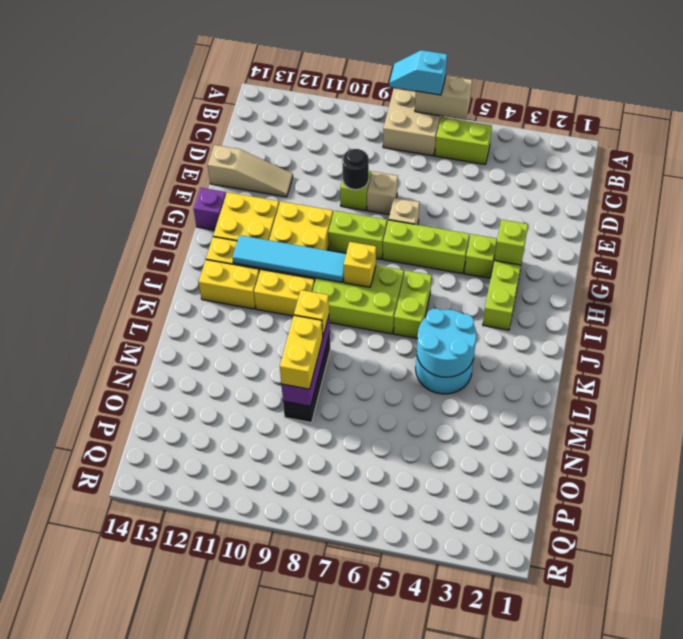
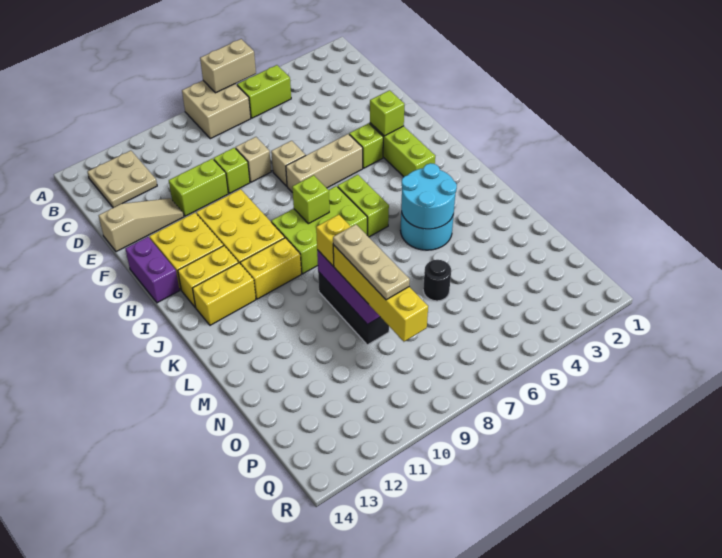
cyan 1x2 slope [389,50,447,95] -> none
none -> tan 2x2 plate [87,151,157,208]
black 1x1 round brick [342,149,369,190] -> black 1x1 round brick moved to [423,260,451,301]
lime 1x3 brick [383,220,469,274] -> tan 1x3 brick [286,134,363,193]
lime 1x2 brick [328,211,387,259] -> lime 1x2 brick moved to [169,159,228,216]
purple 1x1 brick [194,188,226,230] -> purple 1x2 brick [125,237,180,303]
yellow 1x1 brick [344,242,376,287] -> lime 1x1 brick [292,175,329,224]
cyan 1x4 tile [233,235,346,282] -> none
yellow 1x2 brick [280,315,323,389] -> yellow 1x4 brick [333,245,428,342]
none -> tan 1x3 plate [333,224,410,300]

